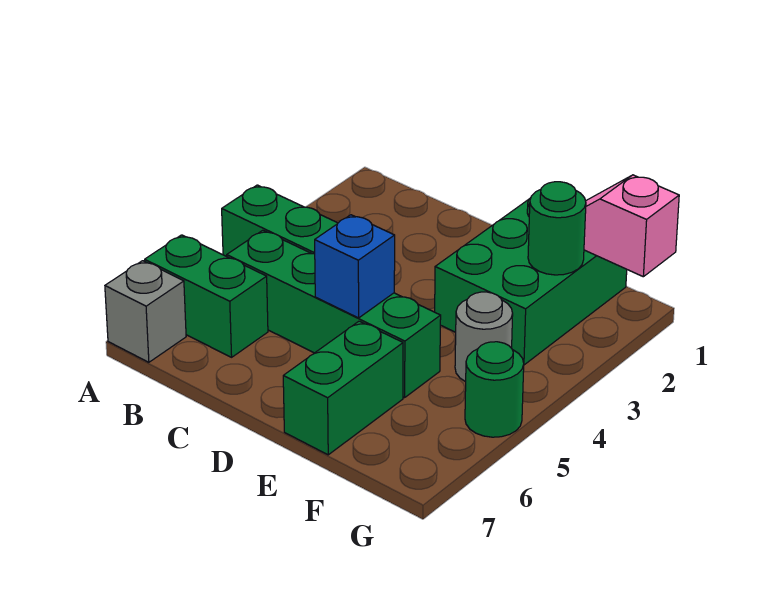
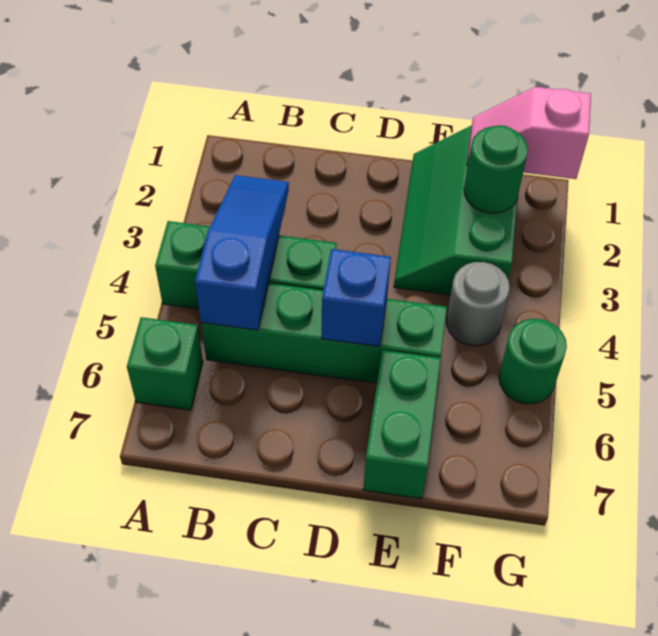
green 1x2 brick [145,235,268,357] -> green 1x1 brick [127,317,203,410]
grey 1x1 brick [105,261,186,362] -> none
none -> blue 1x3 slope [195,175,289,330]
green 2x3 brick [435,198,627,365] -> green 2x3 slope [394,126,518,295]

